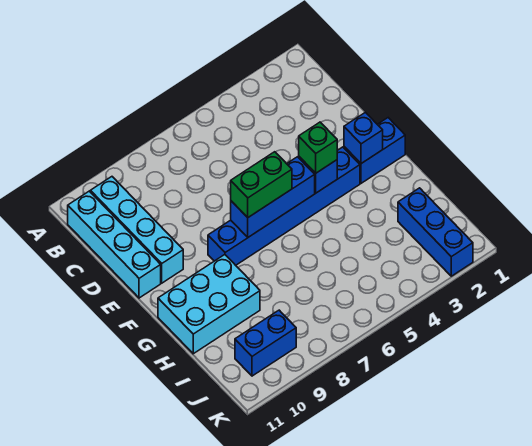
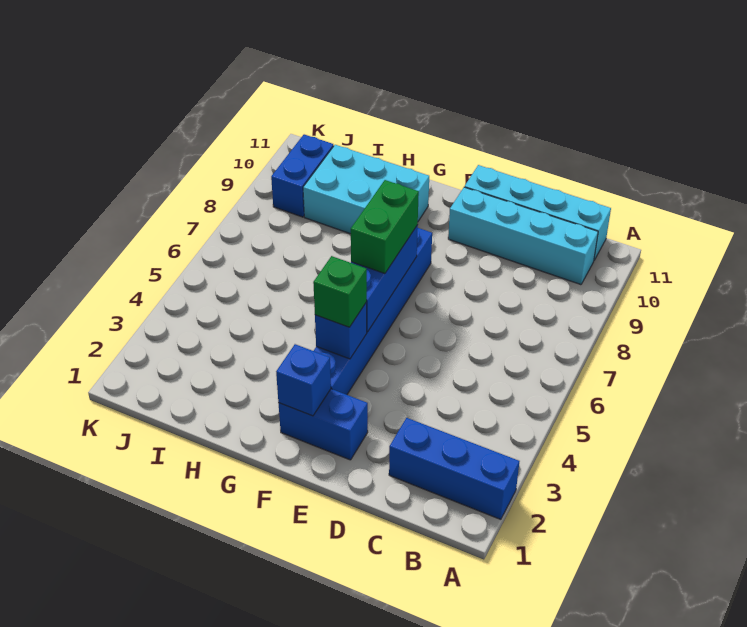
blue 1x2 brick [344,118,405,183] -> blue 1x2 brick turned to [279,389,368,460]
cyan 2x3 brick [158,255,260,354] -> cyan 2x3 brick turned to [303,145,429,234]
blue 1x3 brick [398,188,473,276] -> blue 1x3 brick moved to [389,418,519,519]

